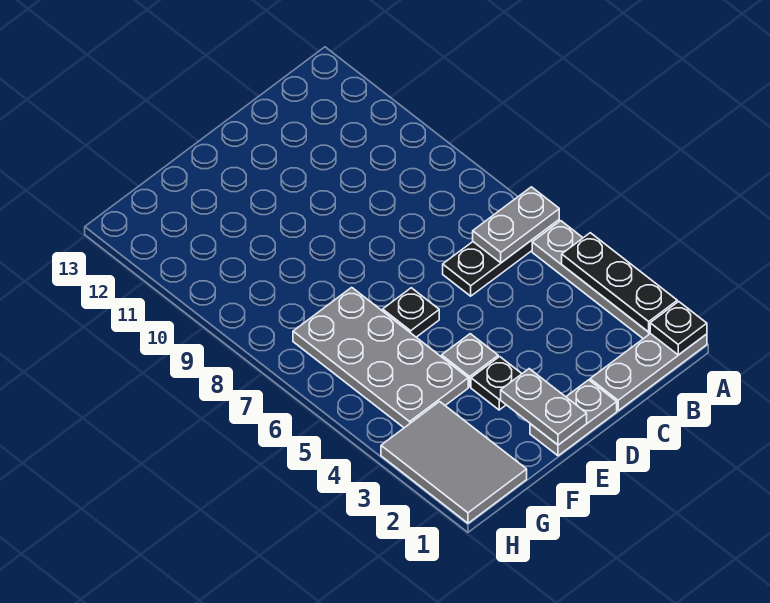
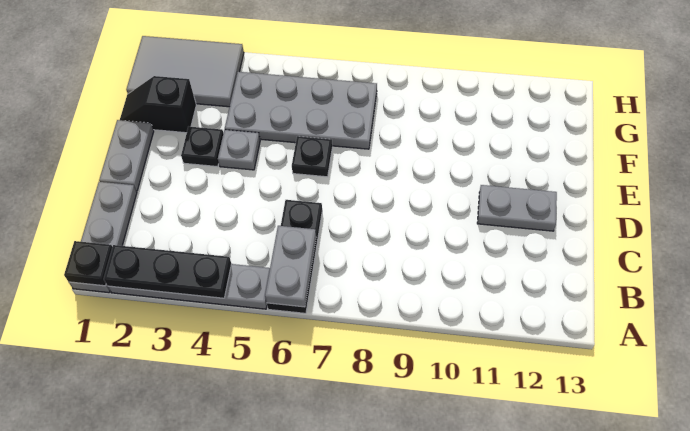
grey 1x2 plate [501,369,587,445] -> grey 1x2 plate moved to [477,185,557,231]
none -> black 1x2 slope [120,76,196,133]

